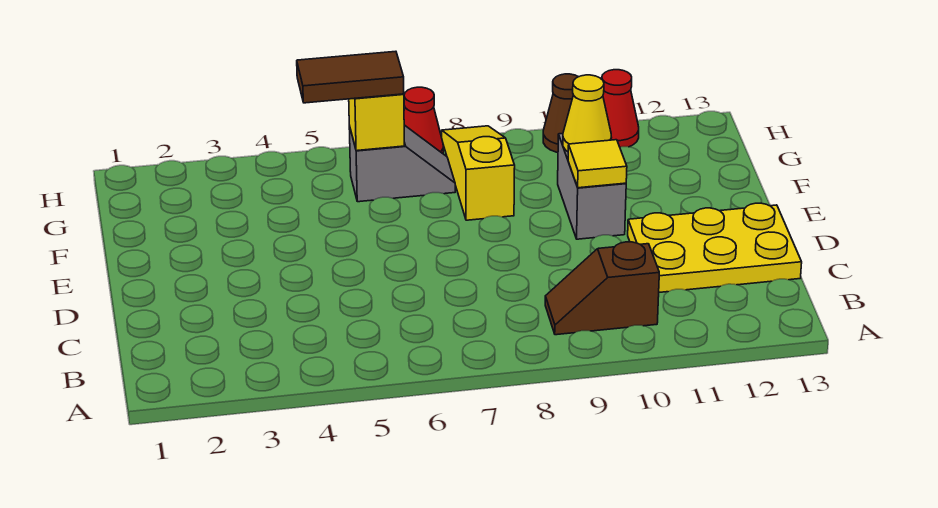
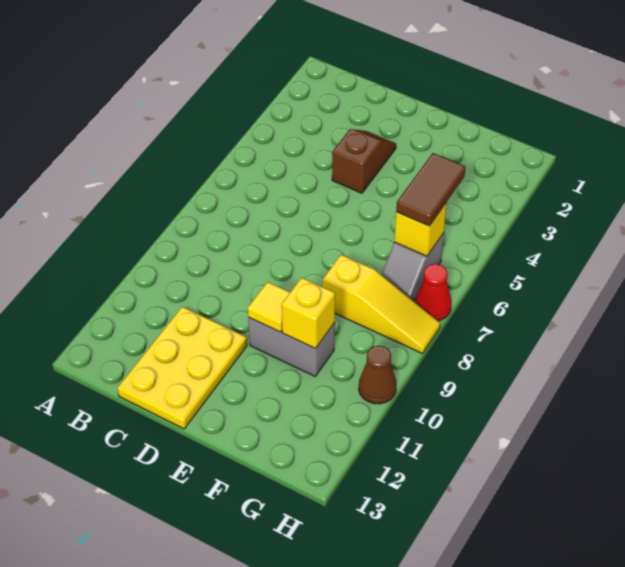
brown 1x2 slope [545,242,659,335] -> brown 1x2 slope moved to [332,129,396,193]
yellow 1x1 cone [563,75,612,152] -> yellow 1x1 brick [282,278,335,349]
red 1x1 cone [602,70,639,147] -> none

